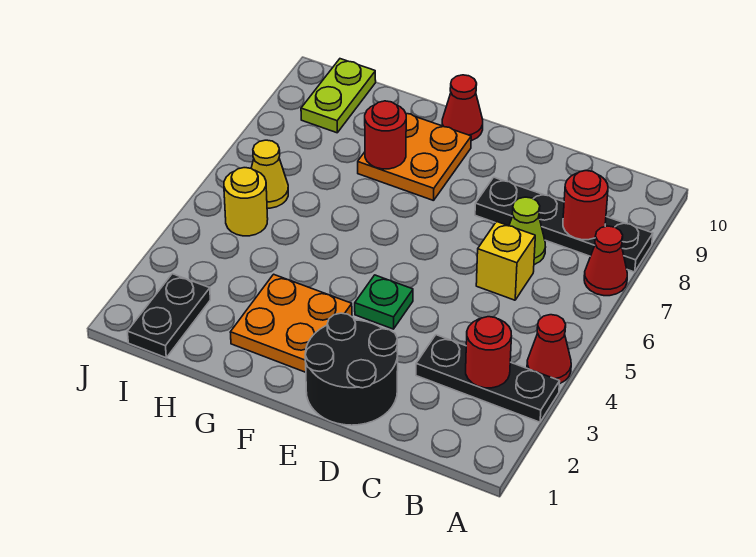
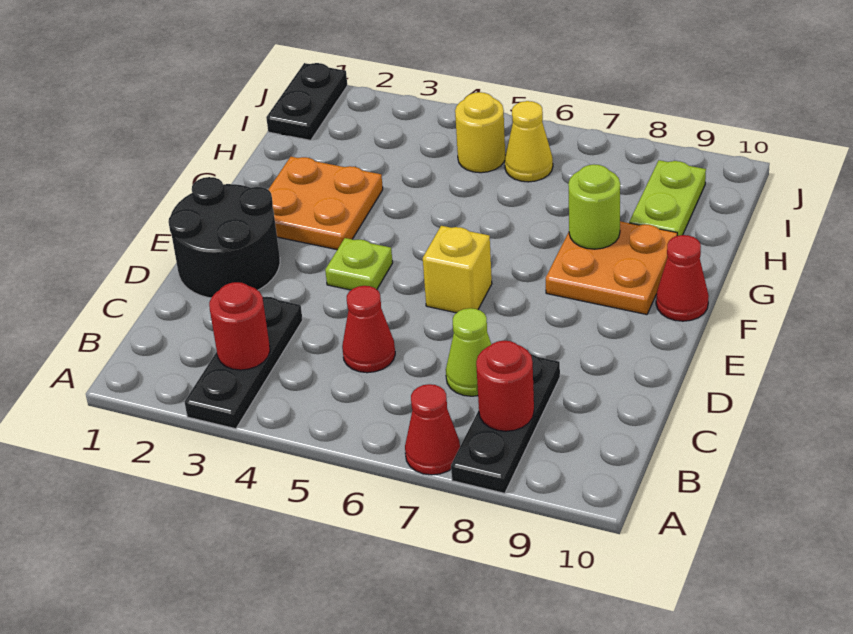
red 1x1 cone [527,315,571,384] -> red 1x1 cone moved to [342,286,395,373]
black 1x4 plate [475,177,653,272] -> black 1x3 plate [451,354,560,493]
yellow 1x1 brick [476,222,535,300] -> yellow 1x1 brick moved to [423,226,492,313]
green 1x1 plate [355,275,413,329] -> lime 1x1 plate [325,238,393,290]
red 1x1 round brick [365,101,406,169] -> lime 1x1 round brick [568,164,620,249]
black 1x2 plate [127,274,210,358] -> black 1x2 plate turned to [266,63,347,140]
lime 1x2 plate [301,59,376,133] -> lime 1x2 plate turned to [629,160,706,236]

